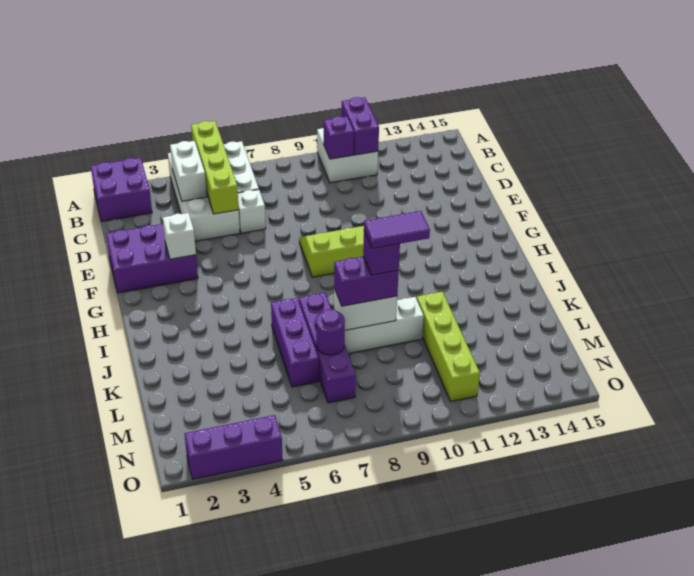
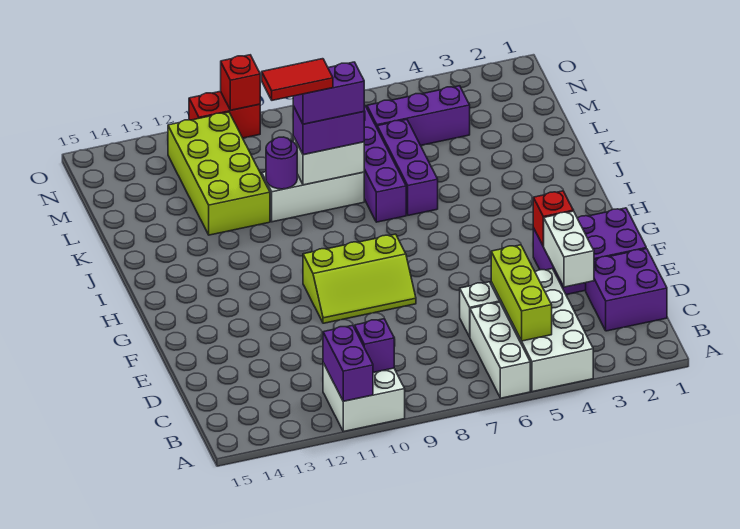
purple 2x2 brick [91,158,152,221] -> purple 2x2 brick moved to [586,249,667,331]
lime 1x4 brick [191,121,239,214] -> lime 1x3 brick [491,245,552,341]
white 1x2 brick [170,141,207,201] -> white 1x2 brick moved to [543,211,594,287]
white 1x1 brick [163,213,196,259] -> red 1x1 brick [533,191,573,246]
purple 1x1 brick [363,231,400,275] -> purple 1x2 brick [293,62,364,124]
purple 1x2 tile [364,211,430,249] -> red 1x2 tile [262,59,333,100]
lime 1x4 brick [417,292,480,401] -> lime 2x4 brick [168,112,270,235]
purple 1x1 round brick [316,310,345,355] -> purple 1x1 round brick moved to [266,137,297,189]
purple 1x3 brick [184,415,283,479] -> purple 1x3 brick moved to [367,86,470,145]
none -> red 1x2 brick [189,91,260,138]
none -> red 1x1 brick [221,55,260,110]

